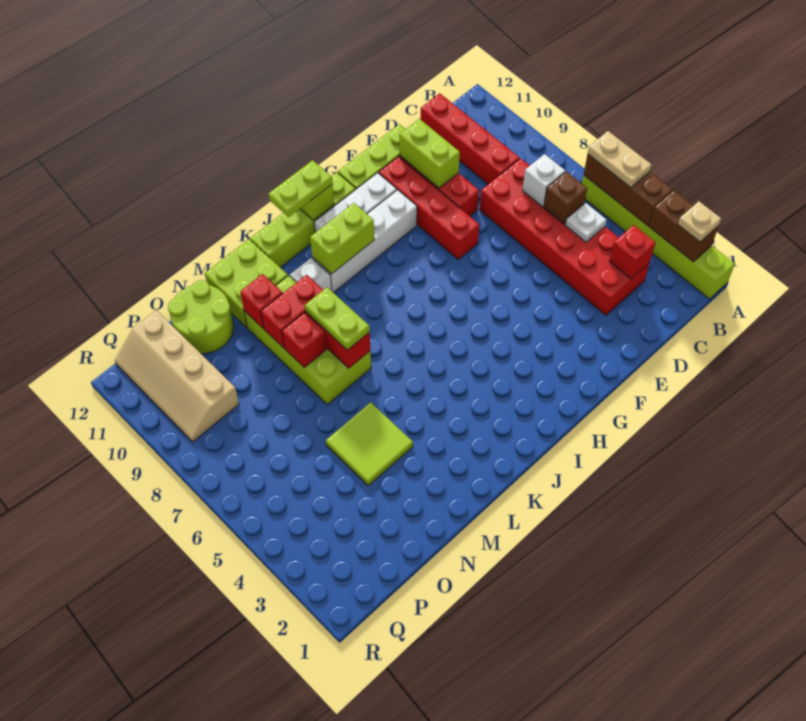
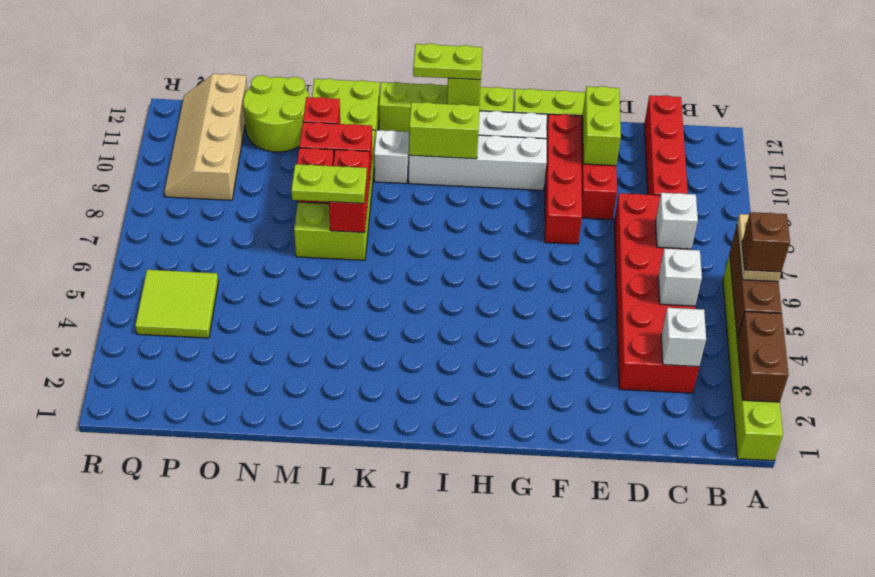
tan 1x1 plate [678,201,721,242] -> none
red 1x1 brick [609,225,655,279] -> white 1x1 brick [661,308,706,367]
white 1x1 plate [565,203,606,242] -> white 1x1 brick [658,248,702,306]
brown 1x1 brick [544,171,587,224] -> brown 1x1 brick moved to [742,212,790,272]
lime 1x2 plate [305,287,370,350] -> lime 1x2 plate turned to [291,164,367,203]
lime 2x2 tile [326,402,413,486] -> lime 2x2 tile moved to [135,270,218,338]

